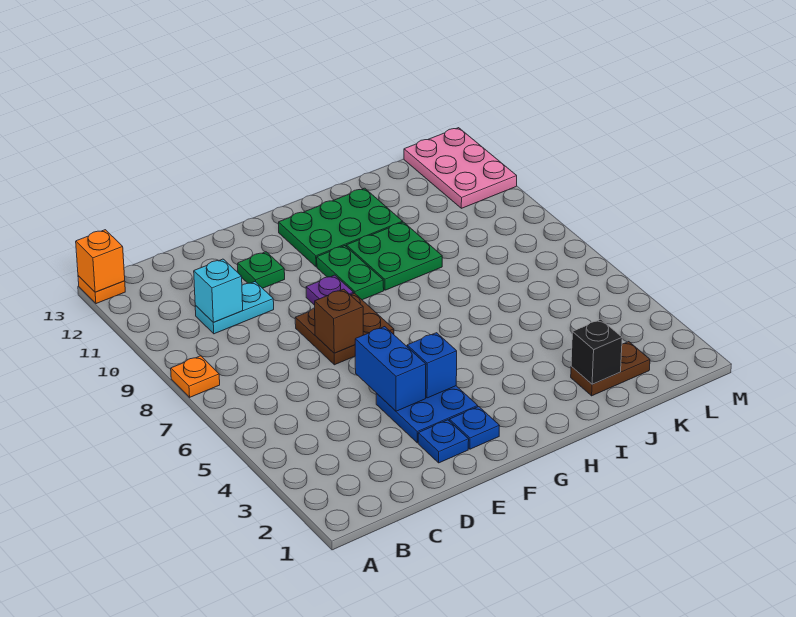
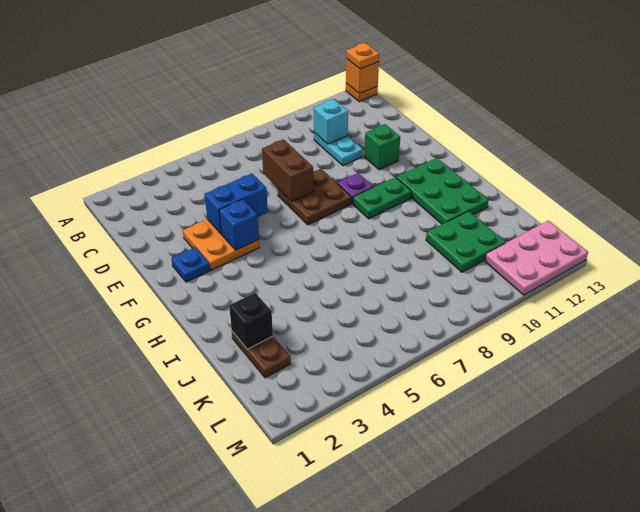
orange 1x1 plate [171,356,220,397] -> orange 1x1 plate moved to [346,43,379,69]
blue 1x1 plate [418,420,469,463] -> none
blue 2x2 plate [376,386,478,443] -> orange 2x2 plate [183,219,259,270]
brown 1x1 brick [315,289,363,353] -> brown 1x2 brick [262,139,314,201]
green 1x1 plate [238,252,285,288] -> green 1x1 brick [364,124,400,170]
green 2x2 plate [346,222,442,290] -> green 2x2 plate moved to [426,211,506,272]

